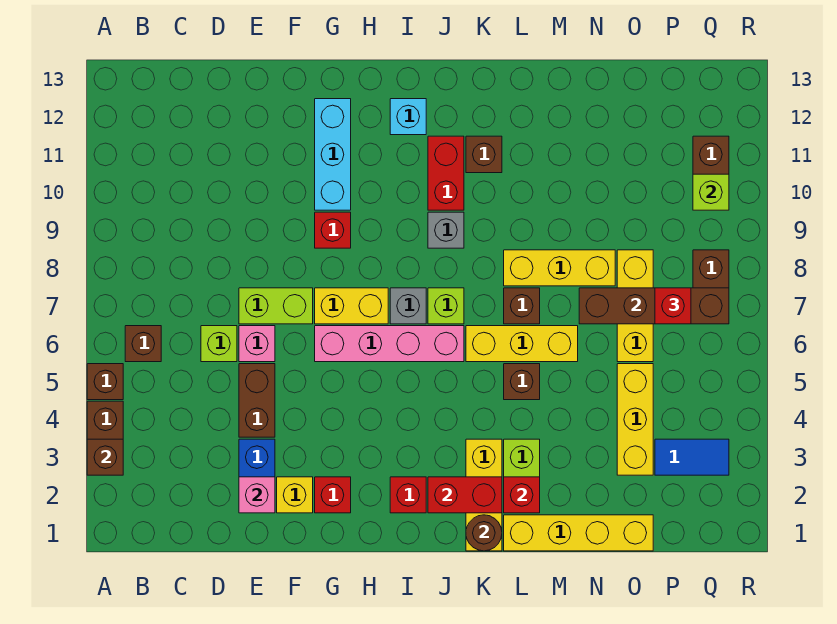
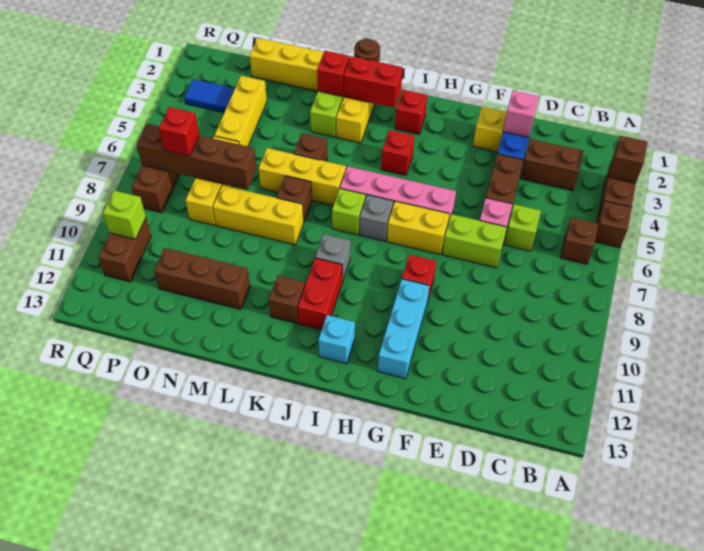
none -> brown 1x2 brick [521,139,583,191]
red 1x1 brick [315,477,351,513] -> red 1x1 brick moved to [381,130,414,176]
none -> brown 1x3 brick [154,248,250,309]

